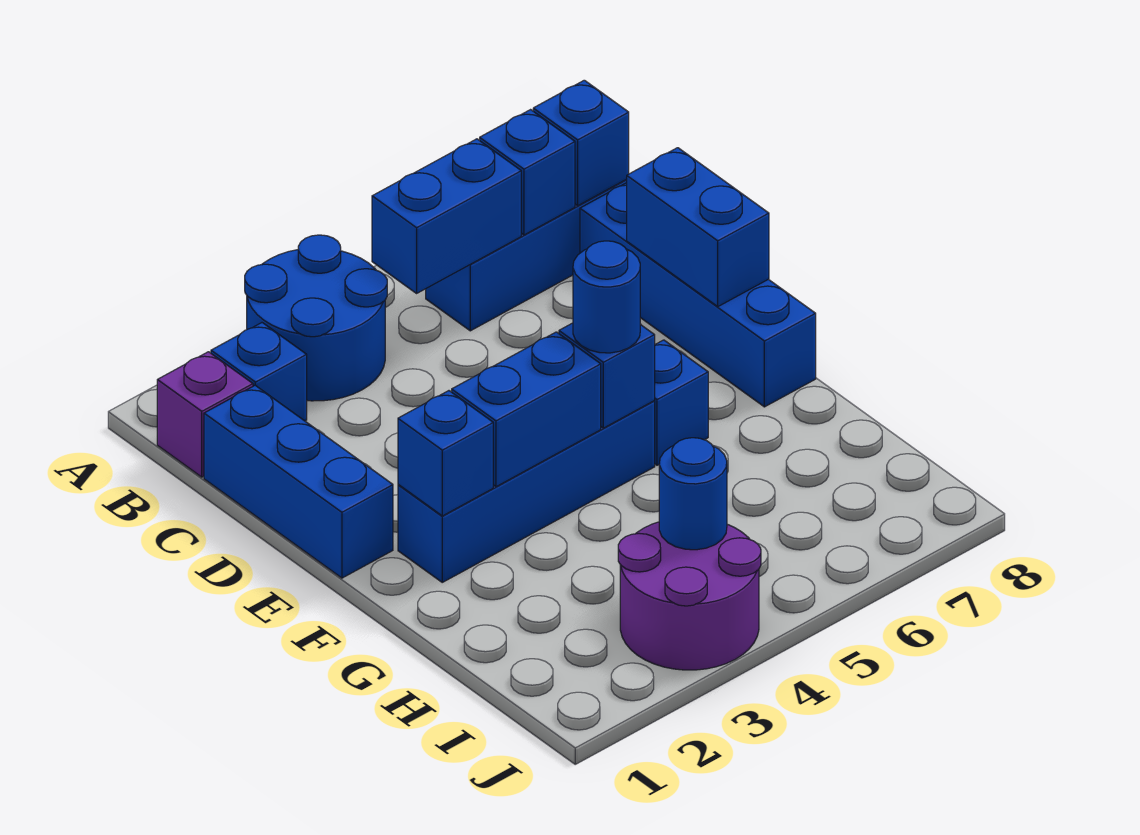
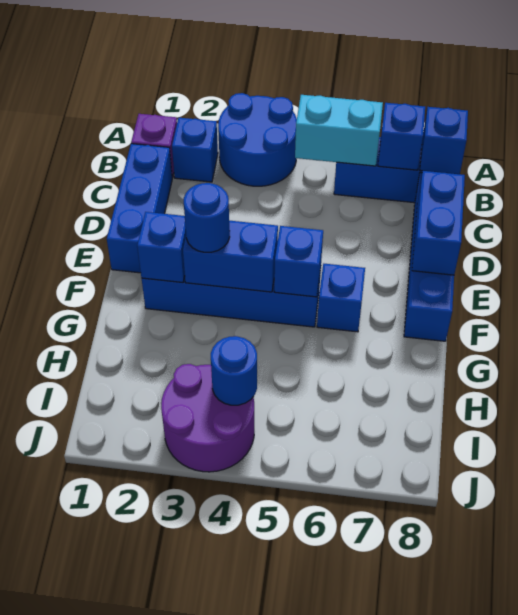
blue 1x2 brick [372,139,521,293] -> cyan 1x2 brick [295,95,383,166]
blue 1x1 round brick [573,241,640,353] -> blue 1x1 round brick moved to [184,183,230,252]

